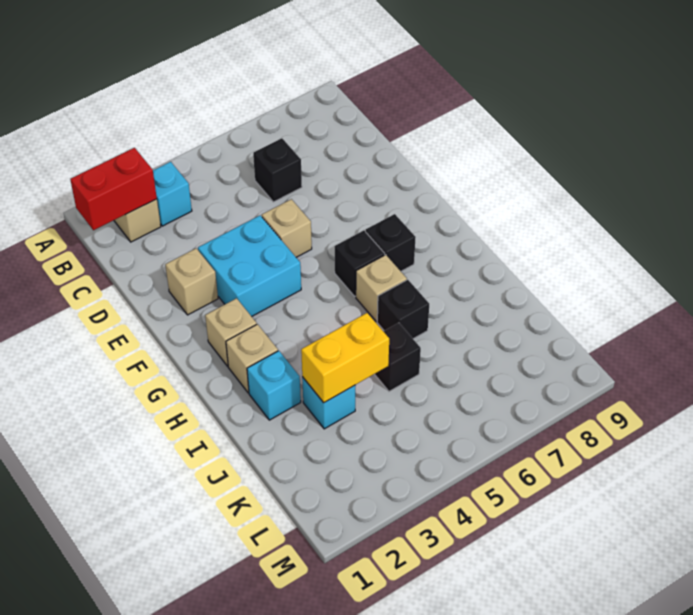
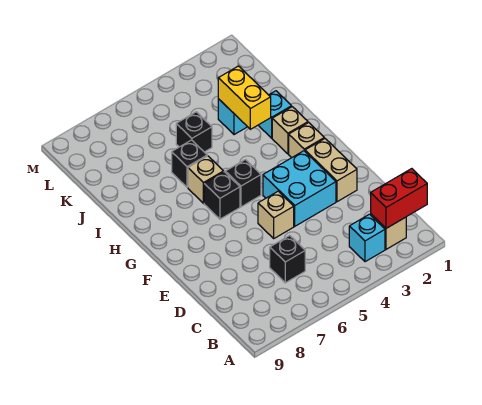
tan 1x1 brick [165,248,218,315] -> tan 1x2 brick [305,139,357,202]
black 1x1 brick [366,214,416,271] -> black 1x1 brick moved to [225,160,261,207]
yellow 1x2 brick [301,313,389,403] -> yellow 1x2 brick turned to [218,66,271,129]

